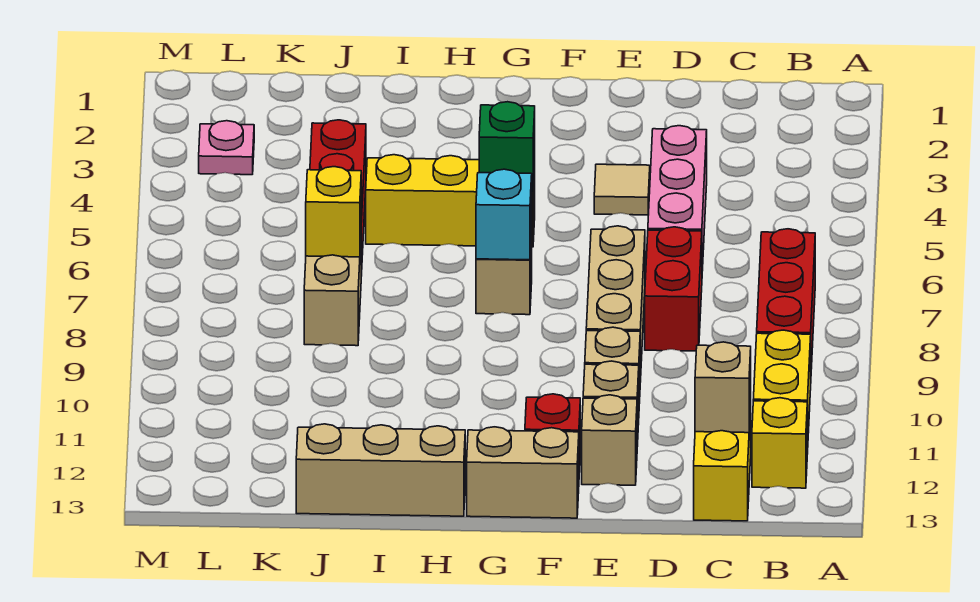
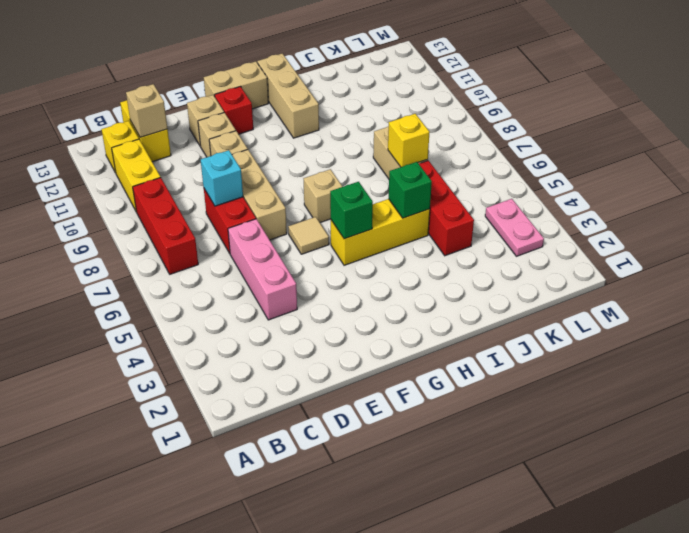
tan 1x1 tile [594,164,650,215] -> tan 1x1 tile moved to [288,217,329,254]
cyan 1x1 brick [476,169,532,260] -> cyan 1x1 brick moved to [201,150,243,206]
tan 1x3 brick [296,424,465,516] -> tan 1x3 brick turned to [257,53,319,138]
none -> green 1x1 brick [389,162,432,218]
pink 1x1 plate [199,121,254,175] -> pink 1x2 plate [485,199,544,256]

